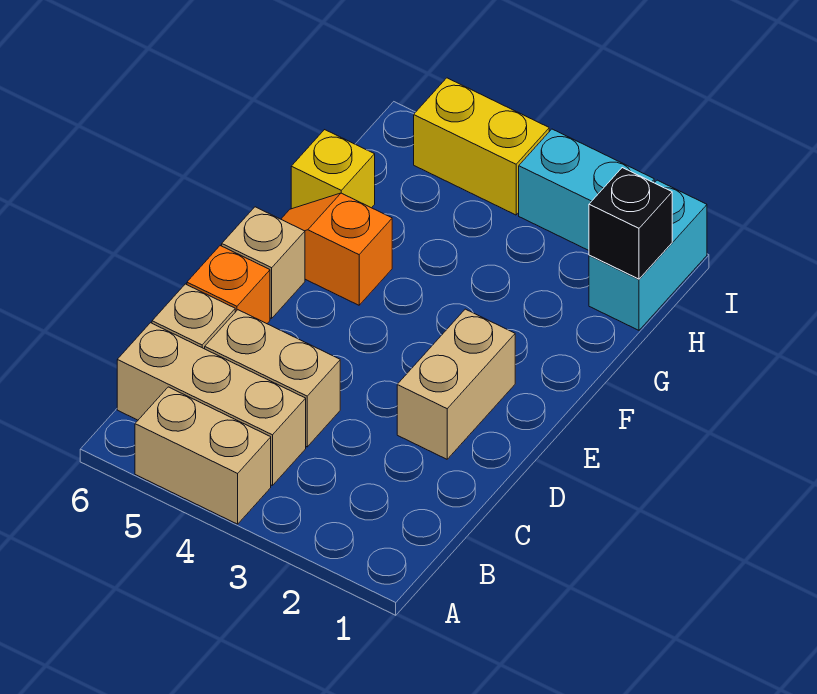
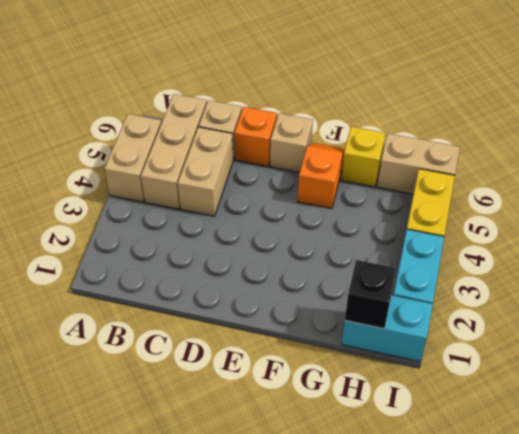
tan 1x2 brick [397,309,515,459] -> tan 1x2 brick moved to [377,133,460,194]

